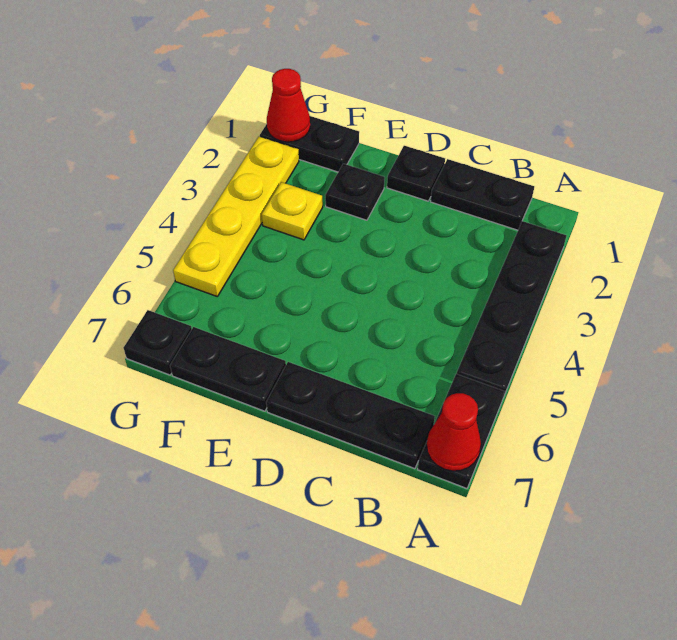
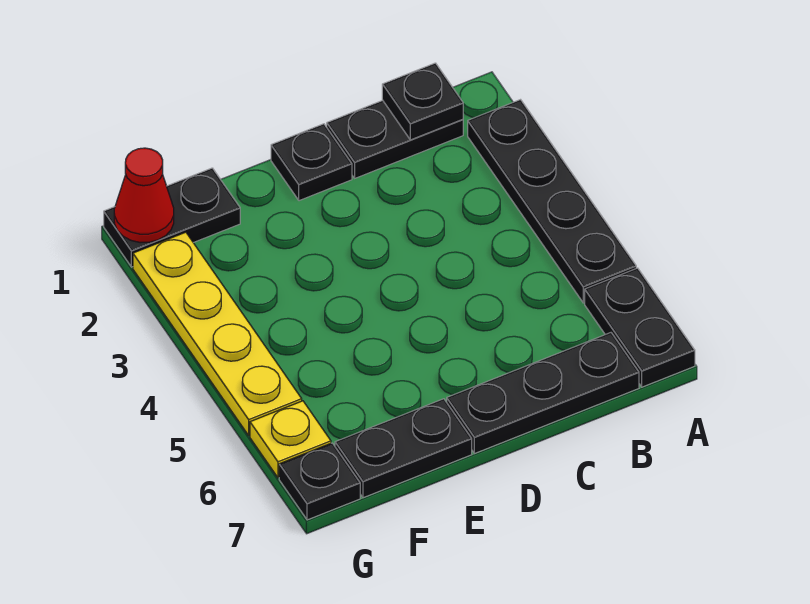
red 1x1 cone [427,393,481,471] -> none
black 1x1 plate [325,164,385,220] -> black 1x1 plate moved to [382,63,463,140]
yellow 1x1 plate [262,182,323,240] -> yellow 1x1 plate moved to [250,401,331,478]

